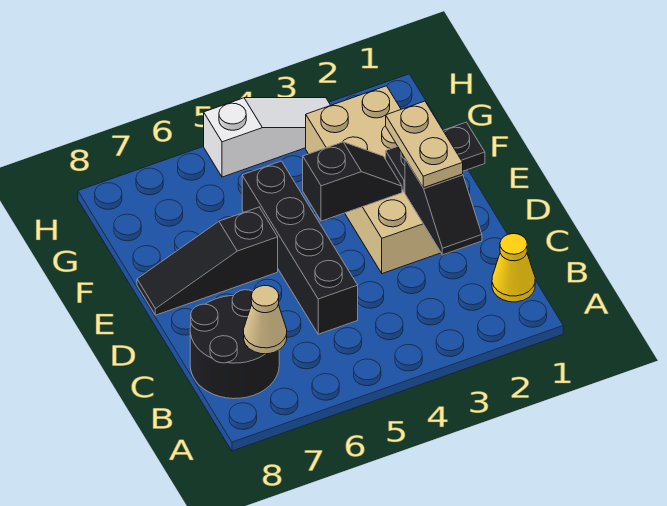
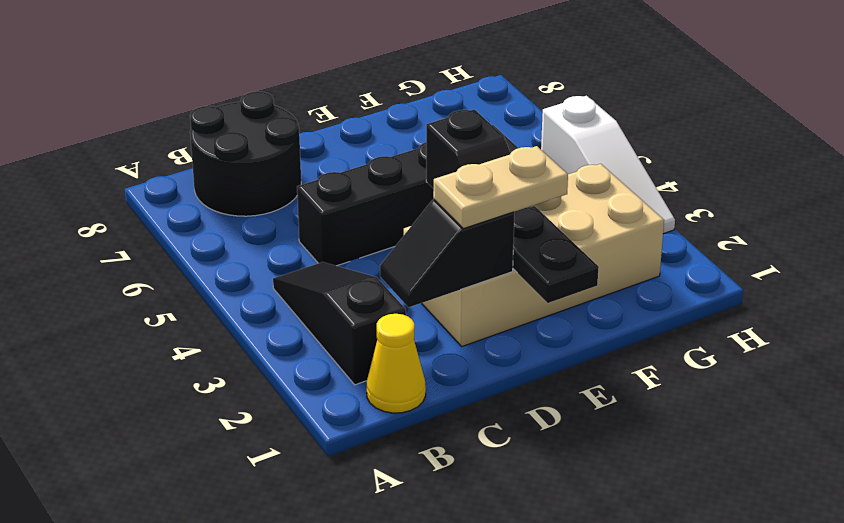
tan 1x1 cone [244,286,287,354] -> none
black 1x3 slope [137,207,278,315] -> black 1x3 slope moved to [273,262,406,385]

